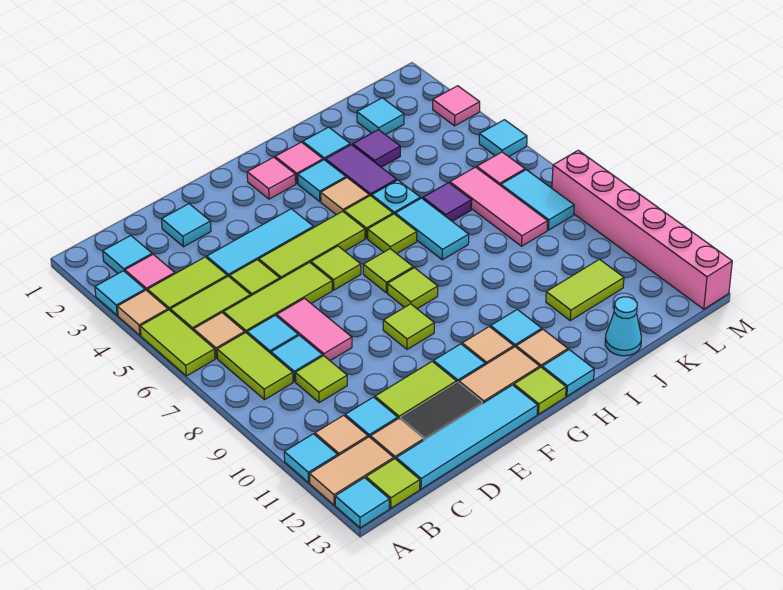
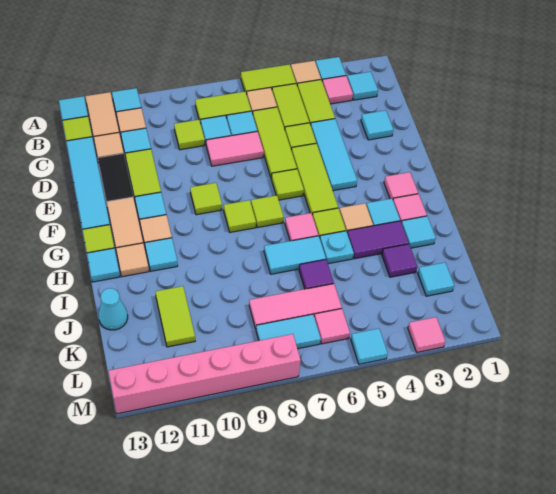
lime 1x1 tile [368,214,417,254] -> pink 1x1 tile [285,213,318,241]

